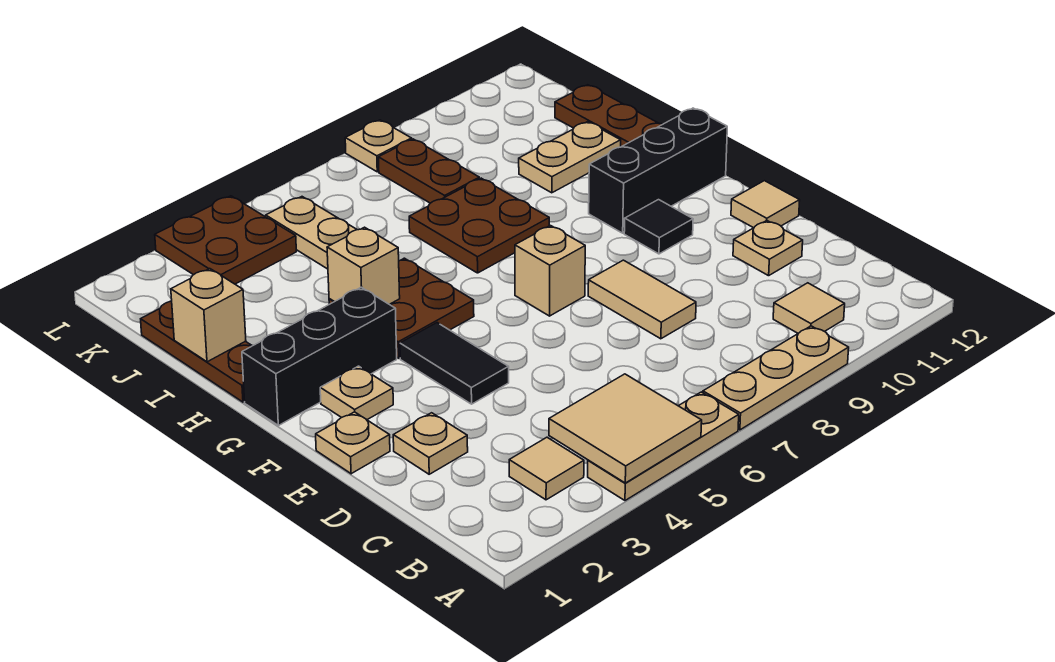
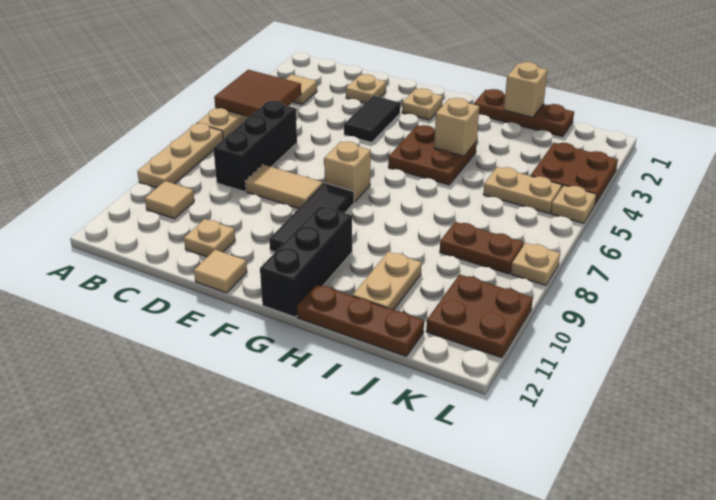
tan 2x2 tile [549,374,702,483] -> brown 2x2 tile [214,70,301,117]
tan 1x1 plate [316,412,390,474] -> tan 1x1 plate moved to [551,185,597,223]
black 1x2 tile [400,323,509,404] -> black 1x2 tile turned to [344,96,400,143]
black 1x1 tile [624,200,693,254] -> black 1x3 tile [269,183,354,252]
black 1x3 brick [242,287,397,426] -> black 1x3 brick moved to [213,101,297,192]
brown 2x2 plate [409,178,549,273] -> brown 2x2 plate moved to [426,274,533,358]

